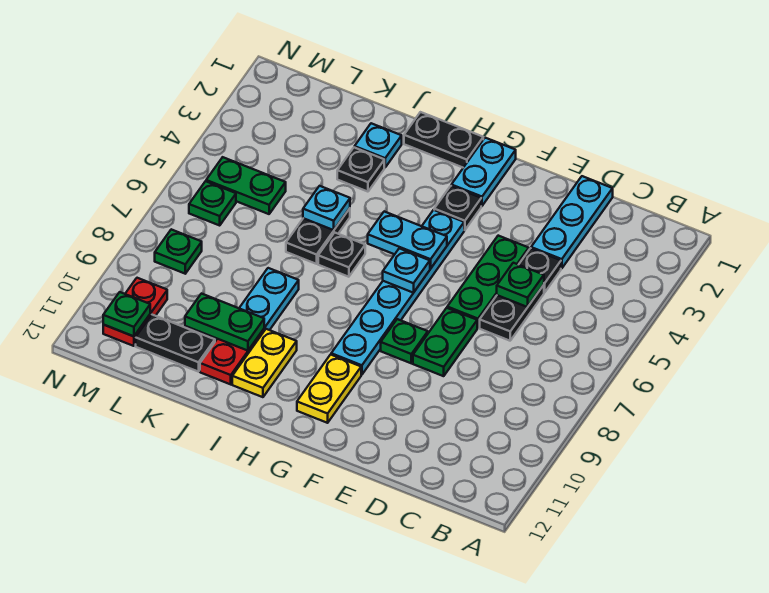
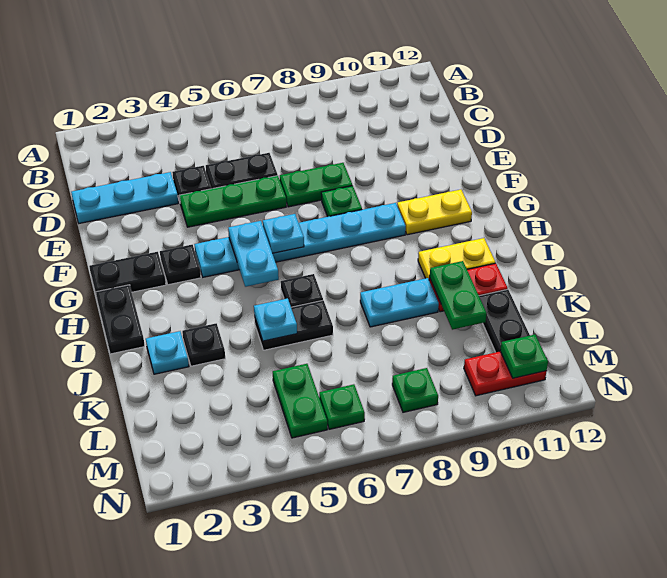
green 1x1 plate [497,263,544,307] -> none
cyan 1x2 plate [451,138,516,206] -> black 1x2 plate [89,252,166,294]

